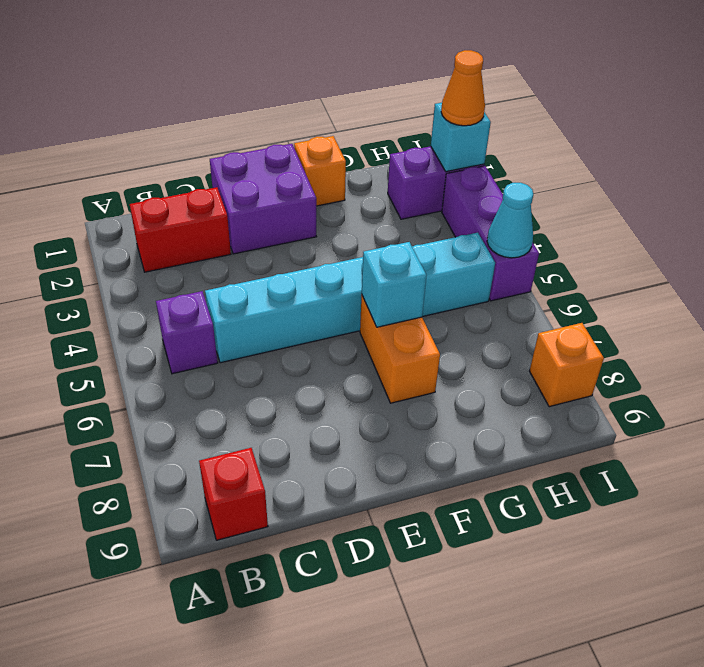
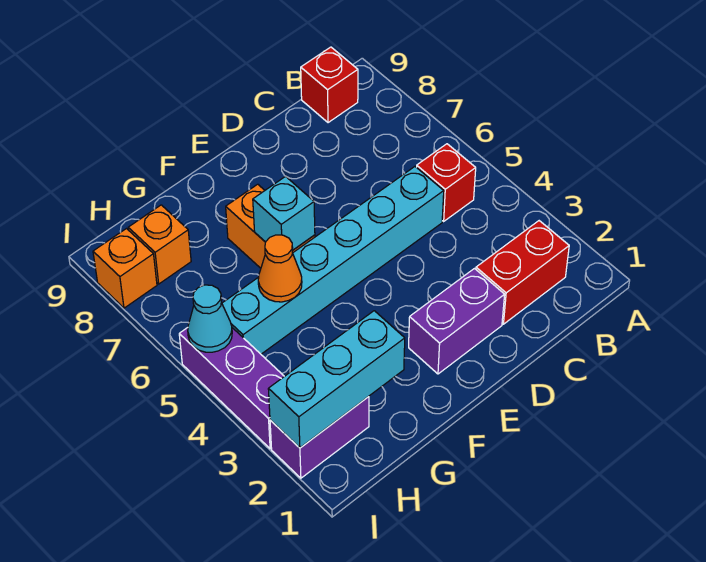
purple 1x1 brick [156,291,218,374] -> red 1x1 brick [417,144,476,221]
purple 2x2 brick [210,144,316,254] -> purple 1x2 brick [409,269,505,374]
orange 1x1 brick [294,136,346,206] -> orange 1x1 brick moved to [128,205,191,284]
cyan 1x1 brick [431,103,491,172] -> cyan 1x3 brick [268,311,405,448]
orange 1x1 cone [441,50,485,126] -> orange 1x1 cone moved to [258,235,302,302]

